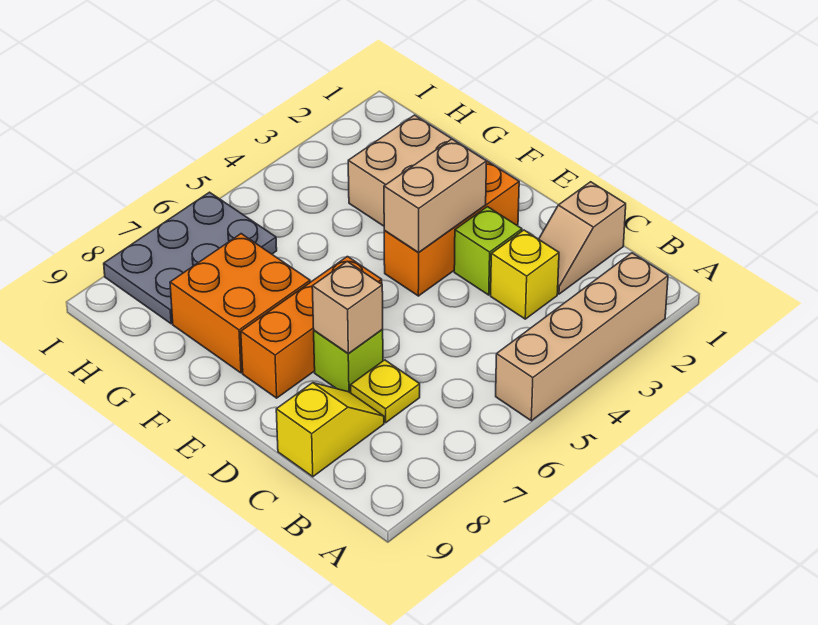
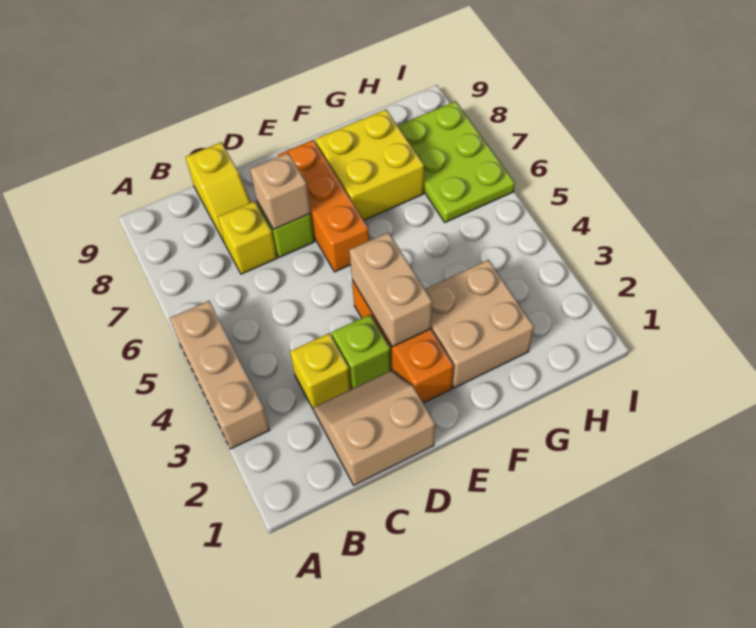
tan 1x4 brick [496,253,668,421] -> tan 1x3 brick [170,301,270,449]
tan 1x2 slope [539,182,626,294] -> tan 2x2 slope [313,370,435,485]
yellow 1x1 plate [351,360,420,423] -> yellow 1x1 brick [218,201,277,274]
orange 2x2 brick [170,234,310,373] -> yellow 2x2 brick [315,109,424,220]
grey 2x3 plate [104,192,277,324] -> lime 2x3 plate [398,101,515,222]

